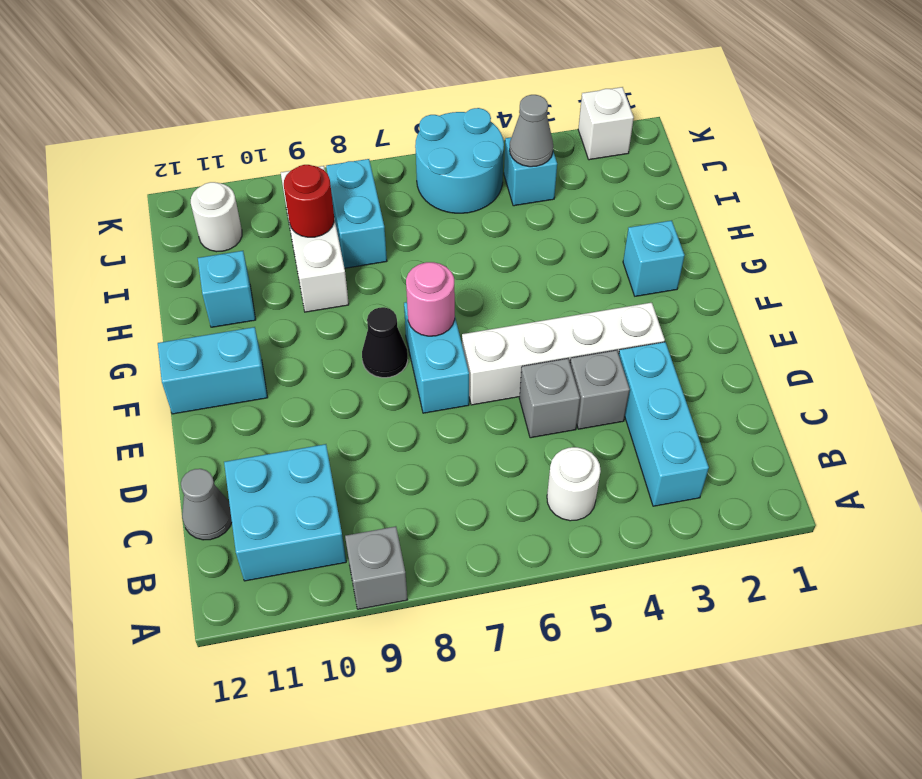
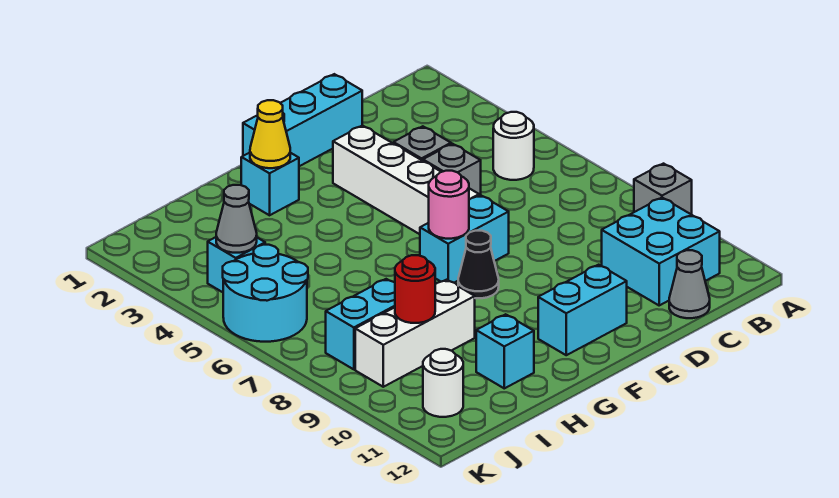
cyan 1x3 brick [619,342,709,506] -> cyan 1x3 brick moved to [243,74,362,166]
cyan 1x2 brick [158,327,268,414] -> cyan 1x2 brick turned to [538,265,627,355]
none -> yellow 1x1 cone [250,100,290,168]
white 1x1 brick [578,87,634,160] -> none

